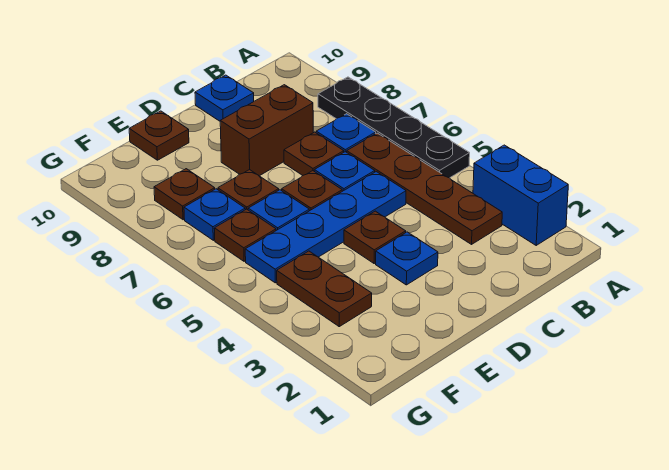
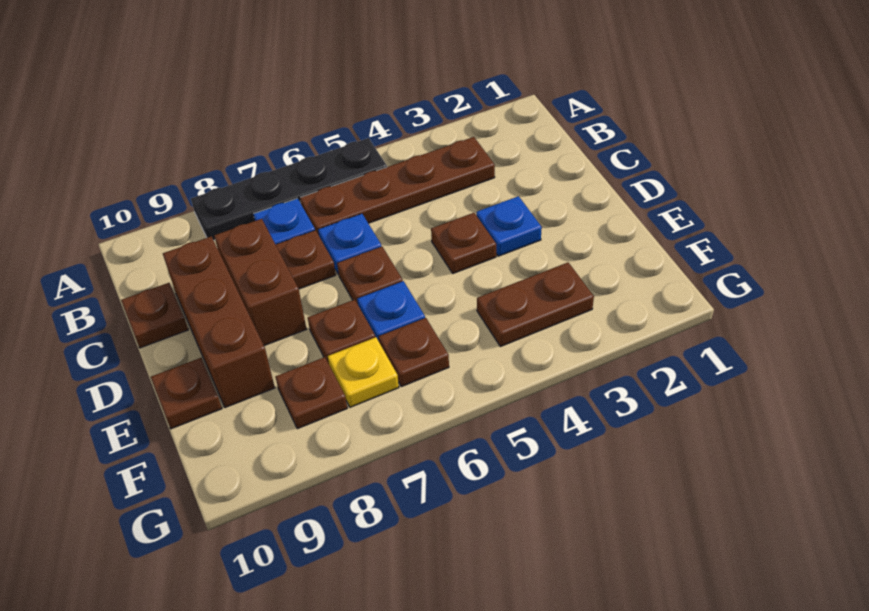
blue 1x2 brick [473,145,568,245] -> none
blue 1x4 plate [245,172,406,283] -> none
none -> brown 1x3 brick [163,236,275,408]
blue 1x1 plate [195,75,254,121] -> brown 1x1 plate [121,283,188,348]
blue 1x1 plate [184,189,245,240] -> yellow 1x1 plate [328,337,399,407]

